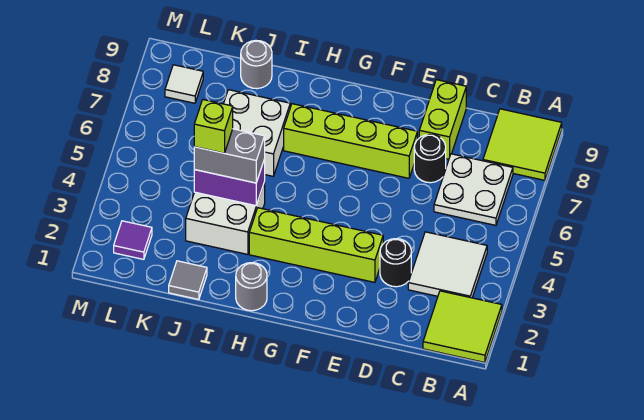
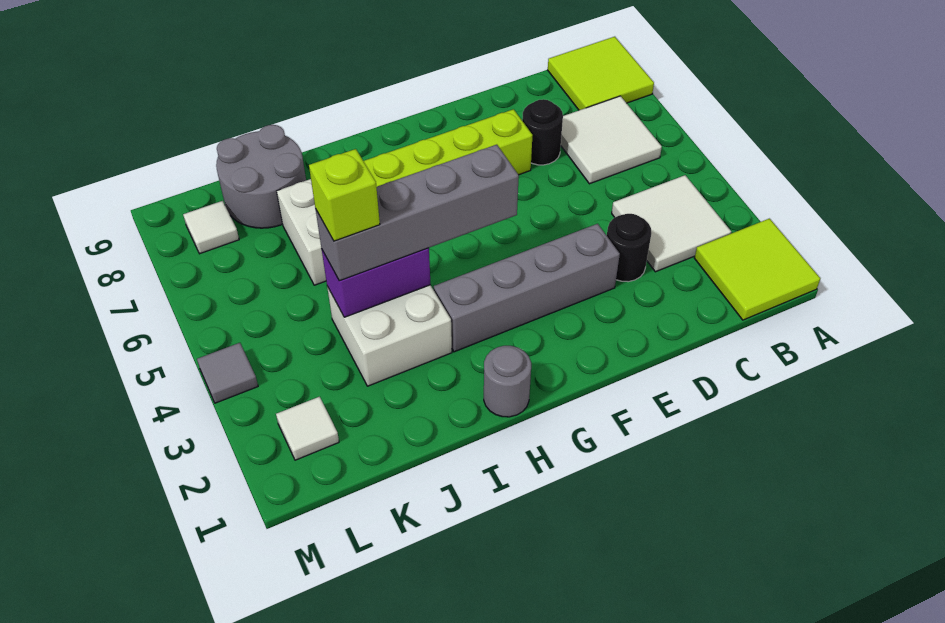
white 2x2 plate [434,154,513,225] -> white 2x2 tile [561,96,662,184]
lime 1x2 brick [419,80,466,159] -> none
lime 1x4 brick [249,208,383,282] -> grey 1x4 brick [434,224,620,352]
grey 1x2 brick [194,129,265,183] -> grey 1x4 brick [316,145,519,281]
grey 1x1 tile [169,261,207,299] -> grey 1x1 tile moved to [197,343,258,403]
grey 1x1 round brick [241,40,272,89] -> grey 2x2 round brick [216,125,306,228]
purple 1x1 tile [114,221,152,259] -> white 1x1 tile [276,397,339,460]

